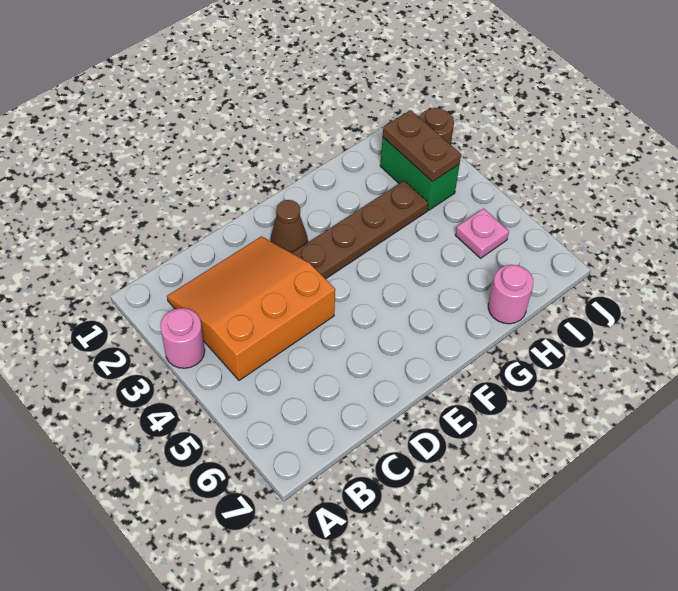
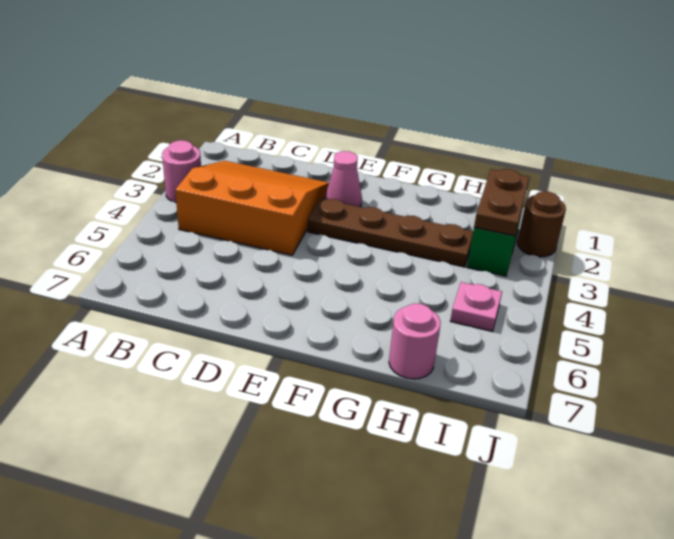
brown 1x1 cone [271,200,308,253] -> pink 1x1 cone [325,151,362,207]

